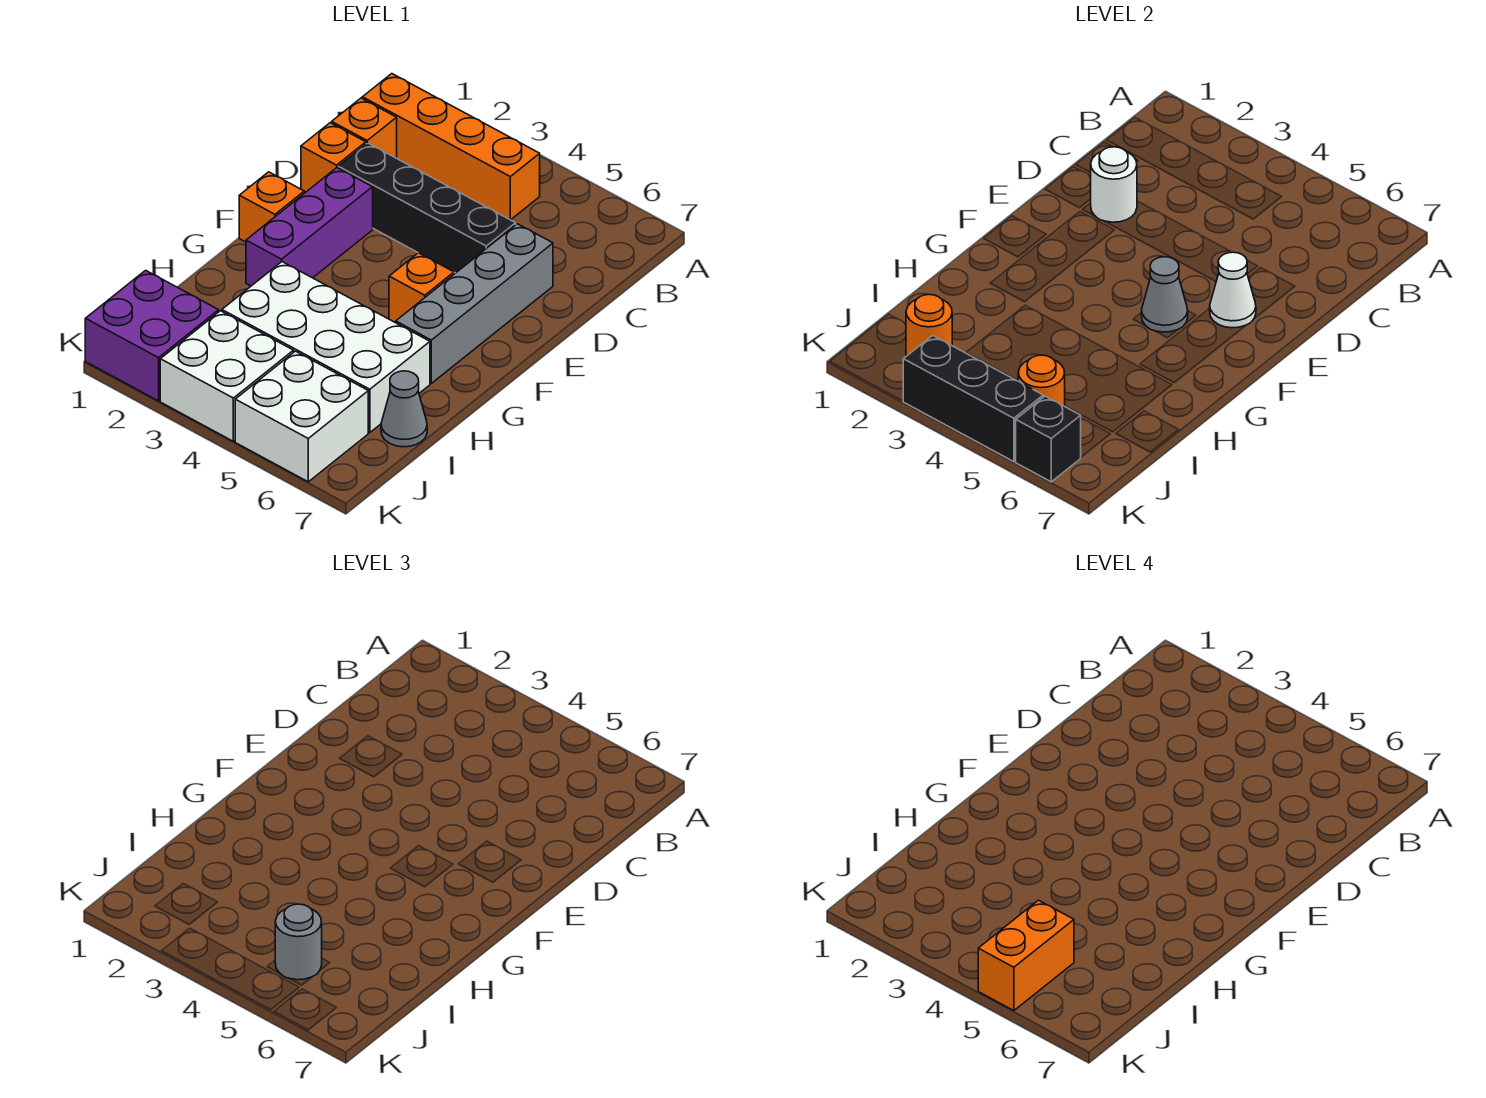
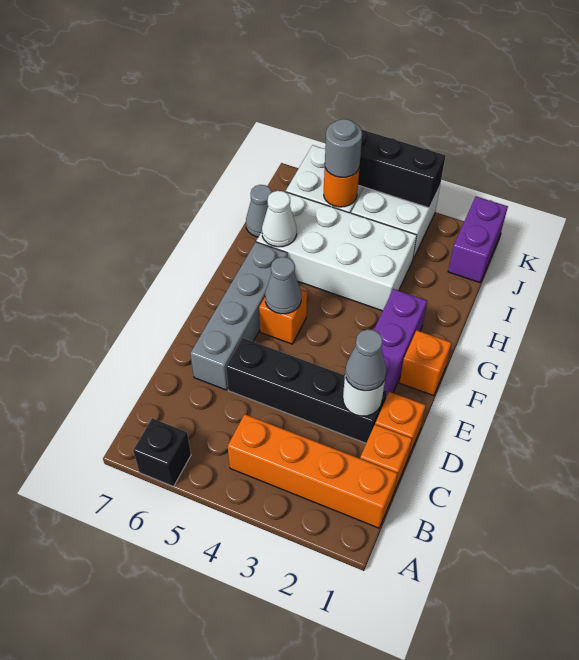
none -> grey 1x1 cone [345,329,386,391]
white 1x1 cone [1210,252,1256,328] -> white 1x1 cone moved to [262,191,297,247]
purple 2x2 brick [85,270,219,401] -> purple 1x2 brick [448,196,508,283]
orange 1x1 round brick [906,295,952,356] -> none
orange 1x2 brick [978,900,1074,1011] -> none
black 1x1 brick [1016,396,1081,482] -> black 1x1 brick moved to [133,418,191,486]

